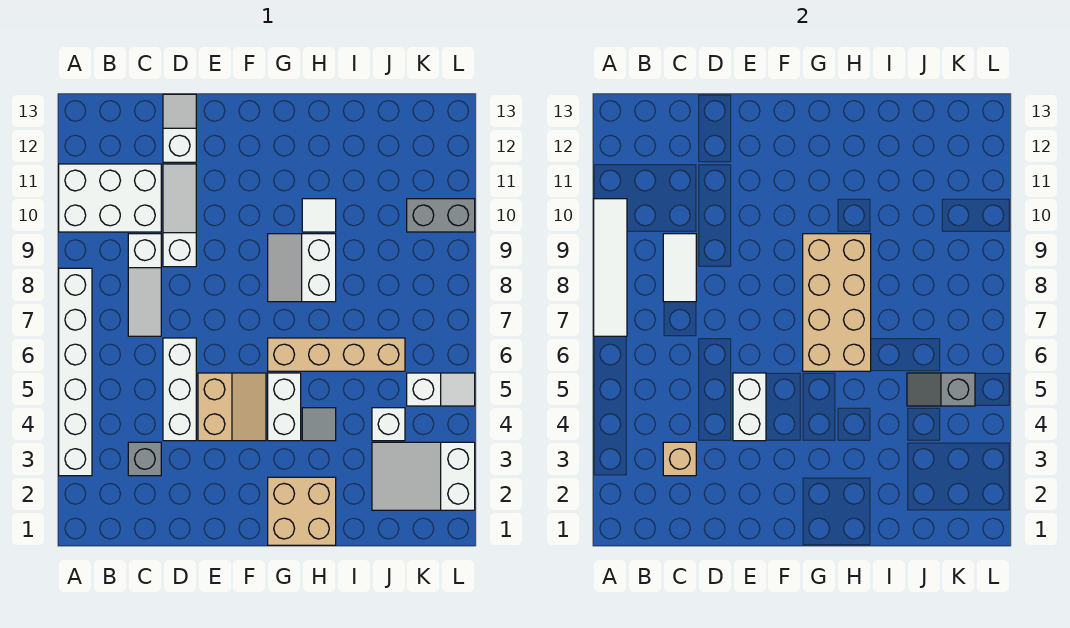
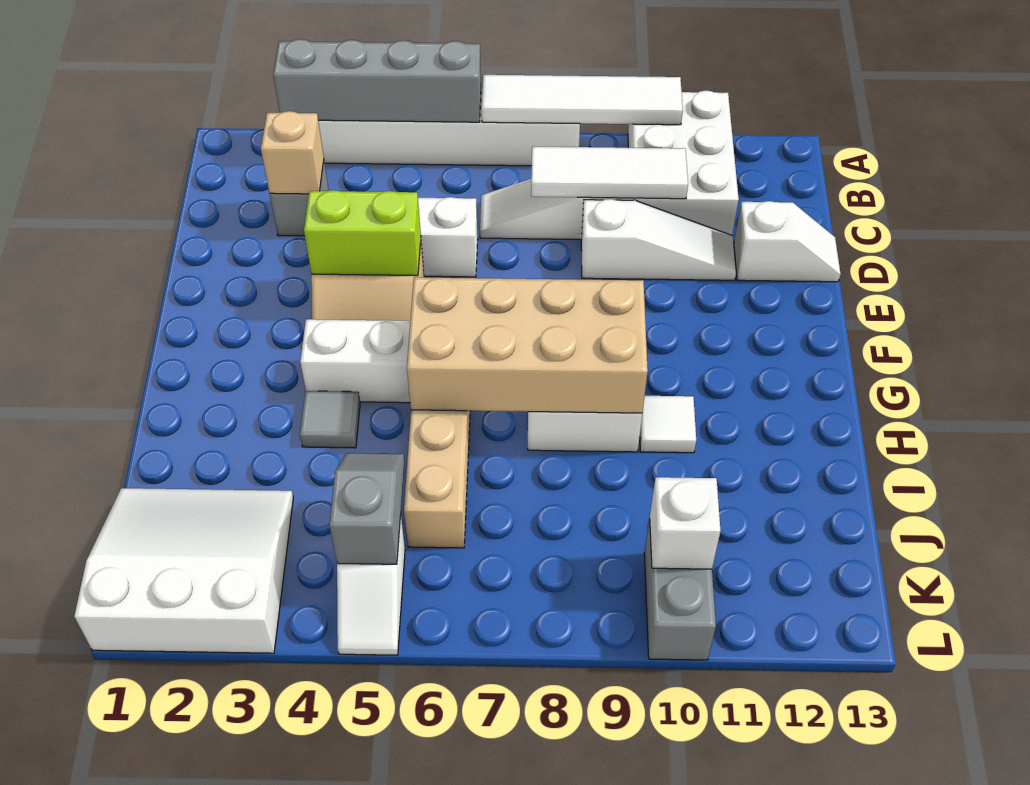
none -> grey 1x4 brick [273,39,481,122]
white 1x2 tile [663,234,696,302] -> white 1x3 tile [531,146,688,199]
white 1x2 brick [733,373,766,441] -> lime 1x2 brick [304,190,421,276]
tan 2x2 brick [268,477,336,545] -> none
white 2x3 slope [372,442,475,510] -> white 3x3 slope [74,488,293,653]
white 1x1 brick [372,408,405,441] -> white 1x1 brick moved to [650,477,721,569]

